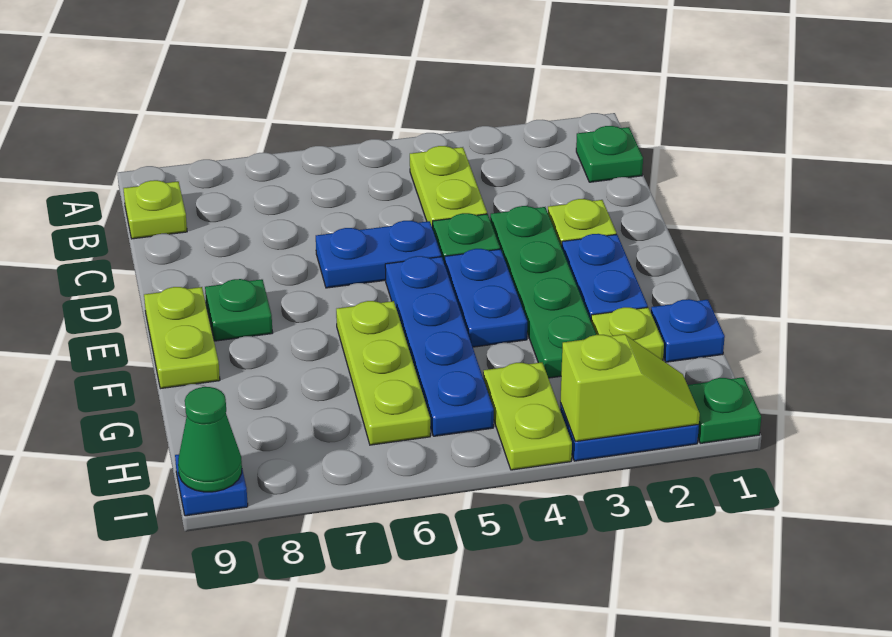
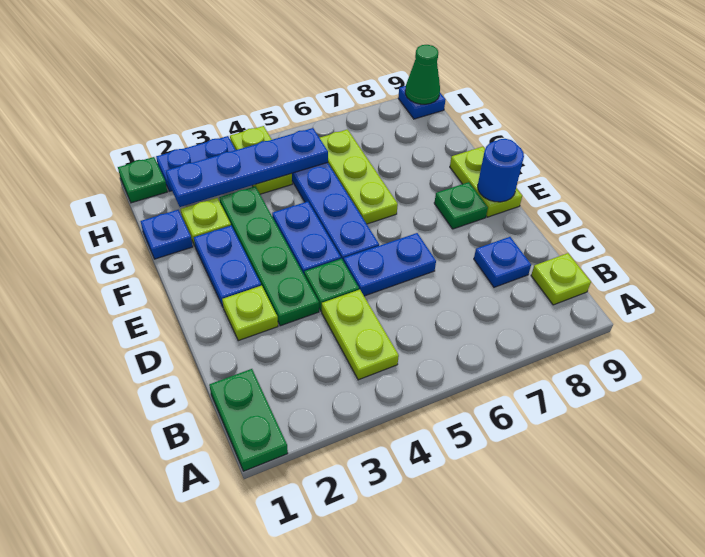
green 1x1 plate [576,126,643,182] -> green 1x2 plate [209,369,288,471]
none -> blue 1x1 plate [474,237,531,287]
none -> blue 1x1 round brick [478,139,524,202]
none -> blue 1x4 plate [166,128,328,207]
lime 1x2 slope [560,334,700,442] -> none

